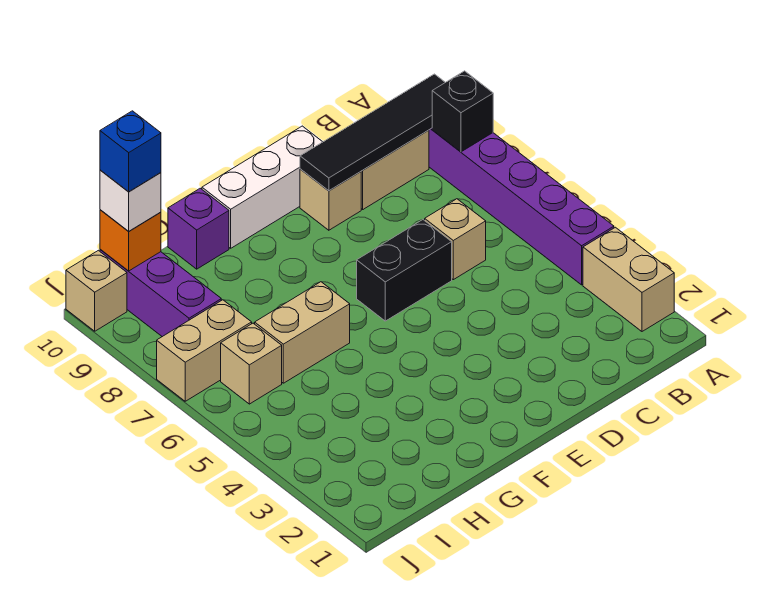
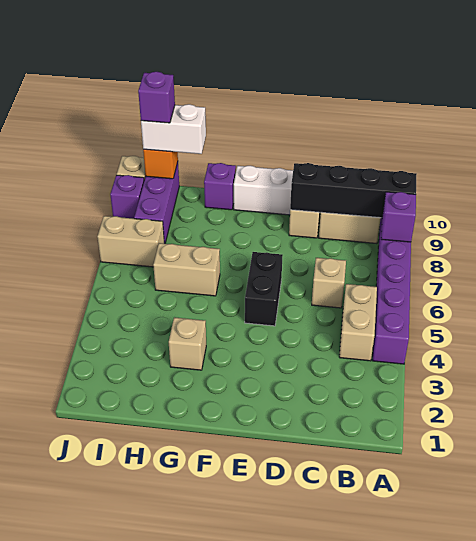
tan 1x2 brick [583,227,674,331] -> tan 1x2 brick moved to [339,284,377,361]
black 1x1 brick [432,71,493,152] -> purple 1x1 brick [381,192,416,242]
black 1x4 tile [300,74,445,191] -> black 1x4 brick [290,163,417,218]
black 1x2 brick [357,220,452,321] -> black 1x2 brick turned to [245,252,283,326]
tan 1x1 brick [221,323,282,404] -> tan 1x1 brick moved to [169,317,206,370]
white 1x1 brick [100,170,161,231] -> white 1x2 brick [141,104,206,154]
blue 1x1 brick [100,111,161,192] -> purple 1x1 brick [138,72,175,123]
none -> purple 1x1 brick [110,175,144,219]

